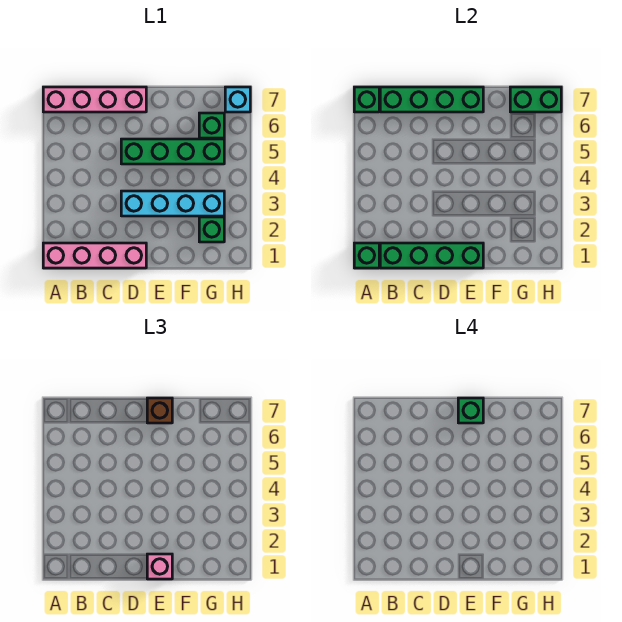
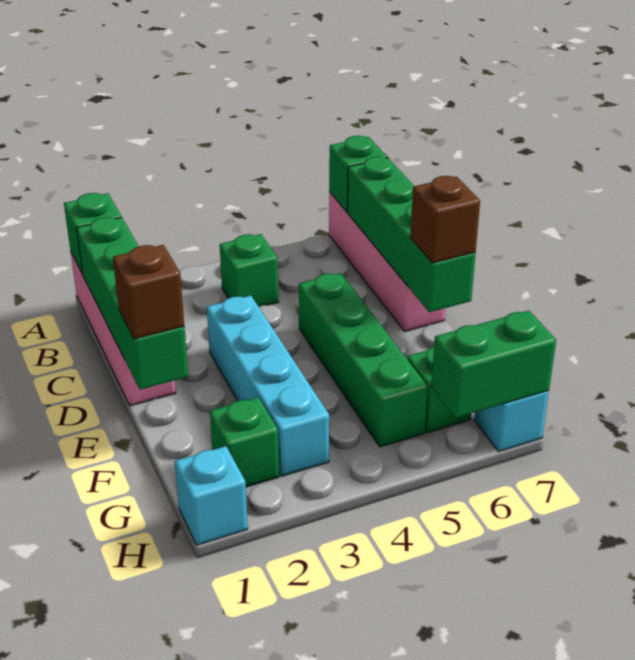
pink 1x1 brick [147,554,172,579] -> brown 1x1 brick [113,245,184,339]
green 1x1 brick [458,398,483,423] -> green 1x1 brick moved to [220,234,279,307]
green 1x2 brick [510,87,561,112] -> green 1x2 brick turned to [431,311,556,418]
none -> cyan 1x1 brick [175,446,248,545]

